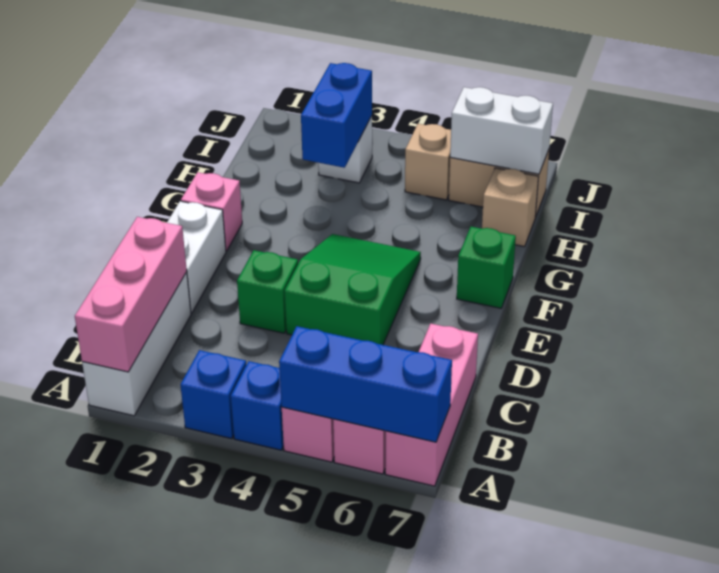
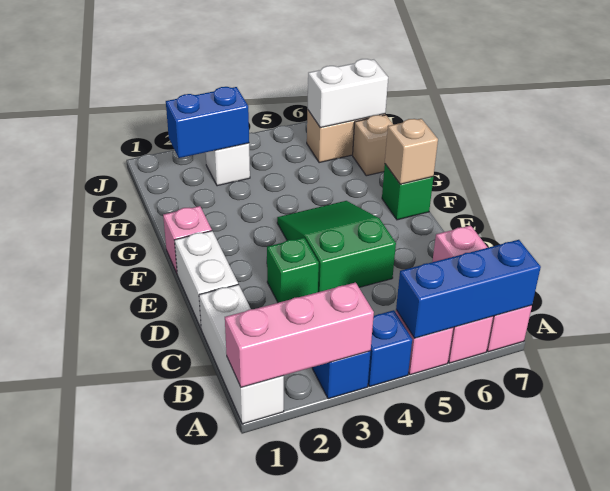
pink 1x3 brick [75,217,187,372] -> pink 1x3 brick turned to [225,282,374,387]
blue 1x2 brick [301,63,372,168] -> blue 1x2 brick turned to [166,87,249,158]
tan 1x1 brick [405,124,451,200] -> tan 1x1 brick moved to [385,119,438,184]

